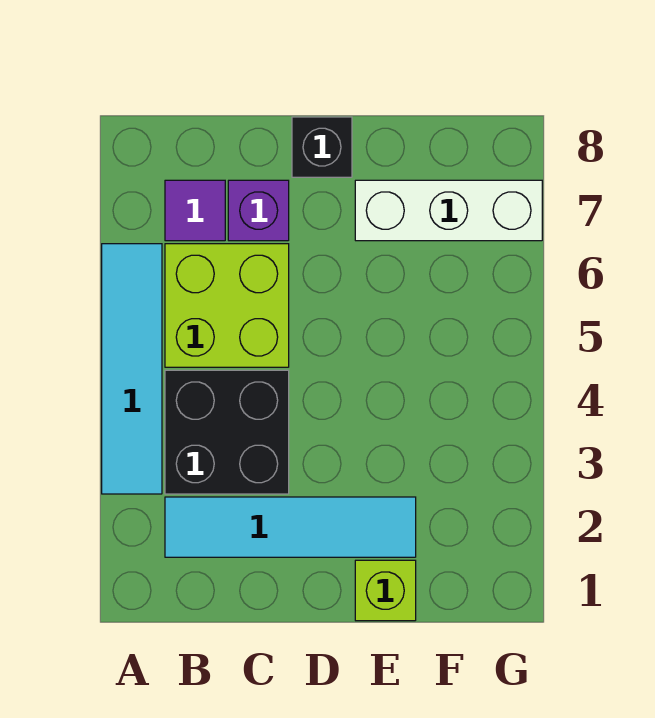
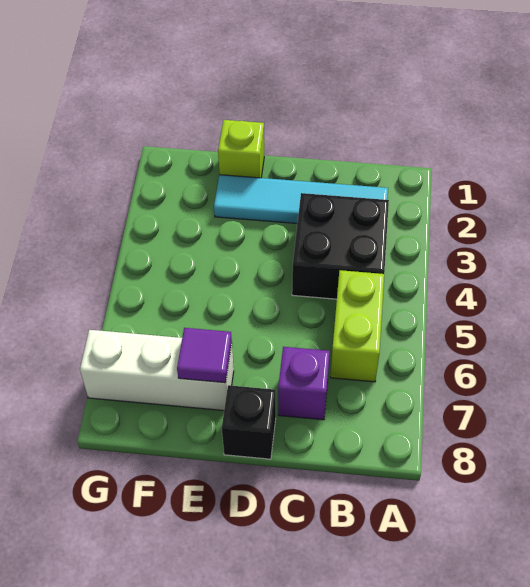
cyan 1x4 tile [102,244,162,494] -> none
lime 2x2 brick [165,244,289,367] -> lime 1x2 brick [330,270,384,382]
purple 1x1 tile [165,180,225,241] -> purple 1x1 tile moved to [177,328,232,383]

